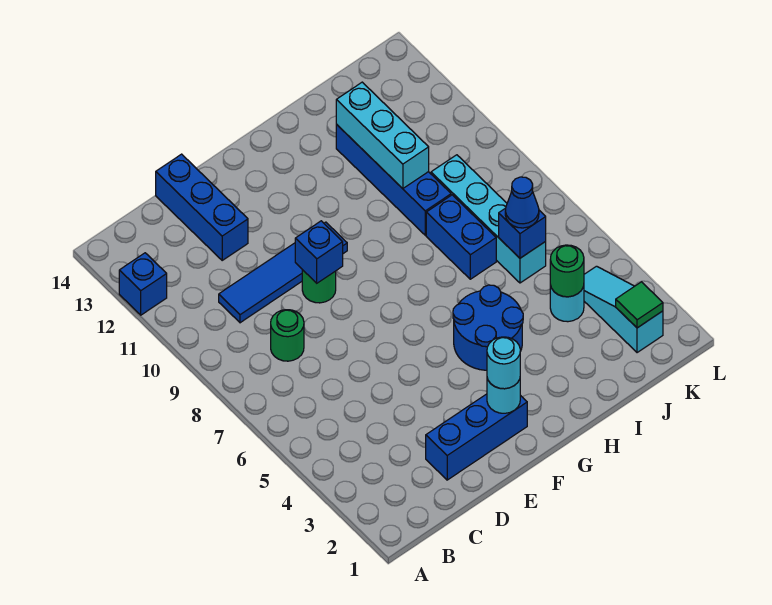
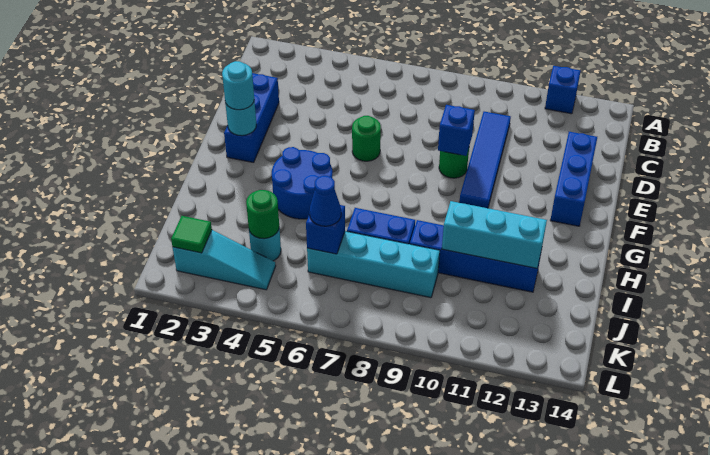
green 1x1 round brick [271,310,304,361] -> green 1x1 round brick moved to [352,116,381,161]
blue 1x3 brick [156,154,248,260] -> blue 1x3 brick turned to [550,132,597,226]

